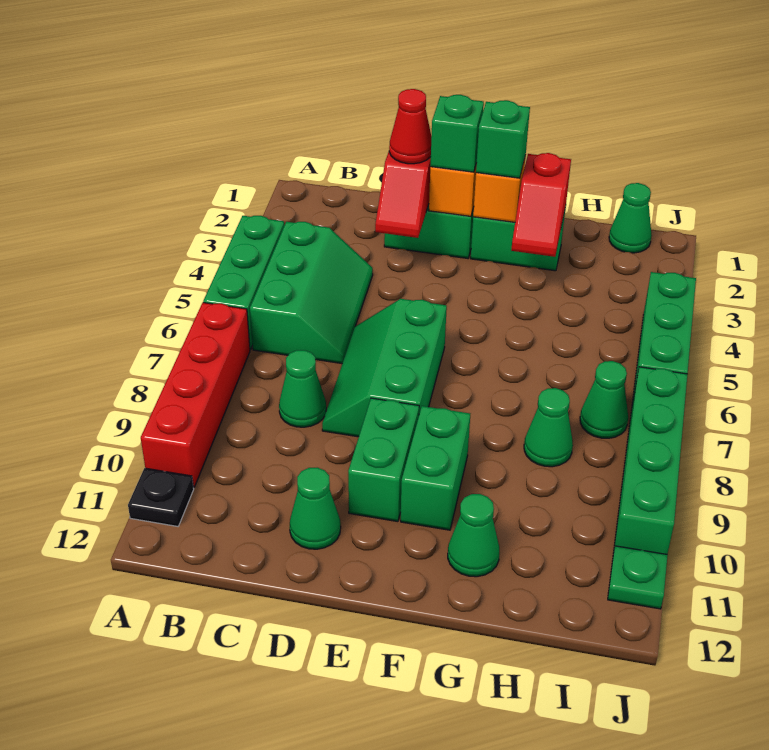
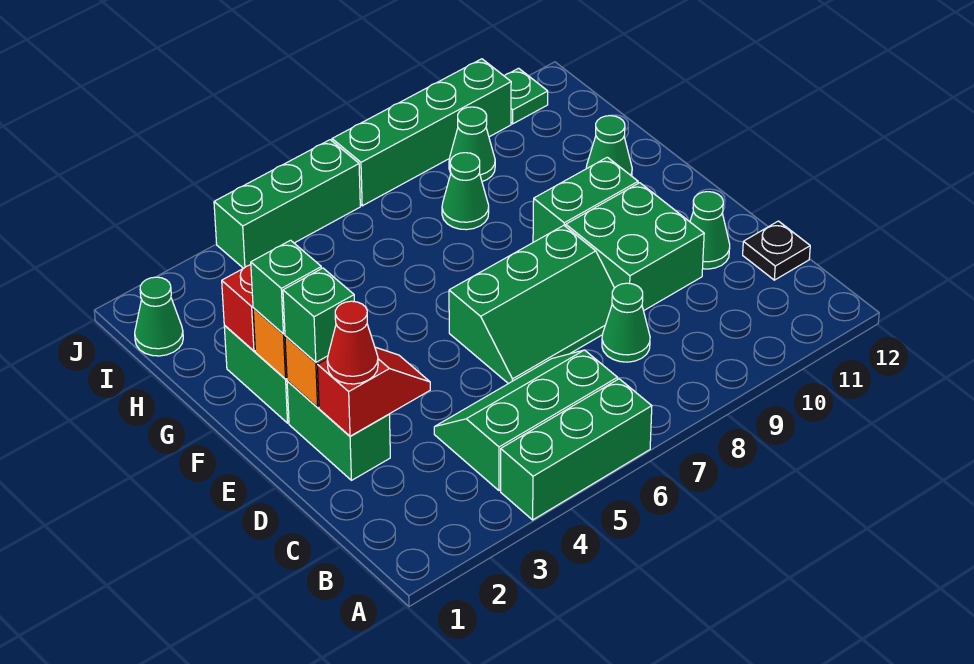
red 1x4 brick [141,303,250,488] -> none
black 1x1 plate [128,468,194,526] -> black 1x1 plate moved to [743,221,810,280]
green 1x2 brick [348,398,419,522] -> green 2x2 brick [566,183,704,311]
green 1x1 cone [580,361,628,438] -> green 1x1 cone moved to [449,107,495,181]

